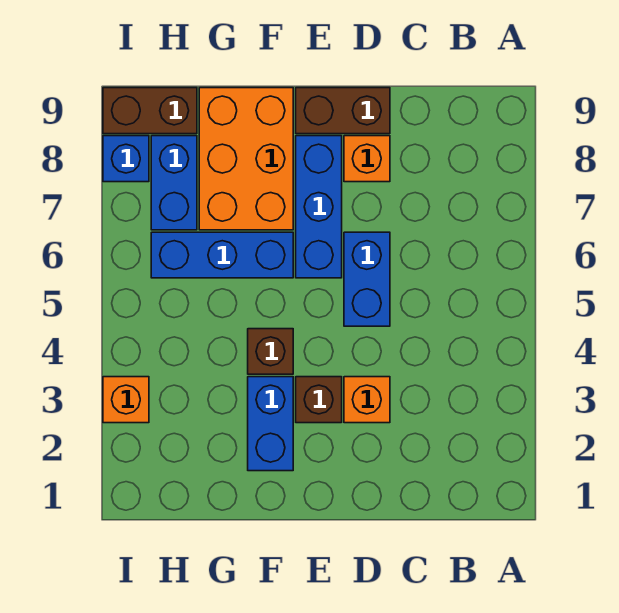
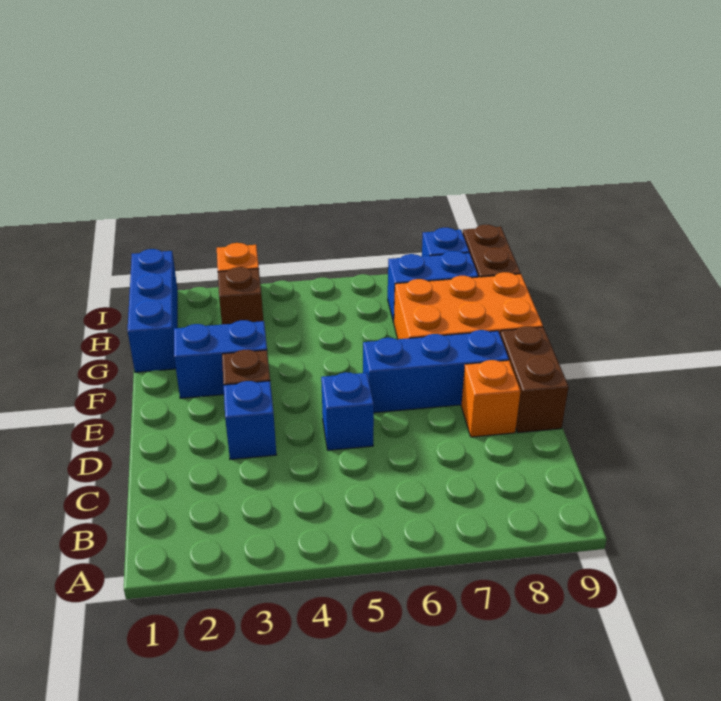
orange 1x1 brick [344,377,390,423] -> blue 1x1 brick [224,381,276,459]
blue 1x2 brick [344,232,390,326] -> blue 1x1 brick [321,372,374,450]
brown 1x1 brick [248,329,293,374] -> brown 1x1 brick moved to [218,267,263,325]
blue 1x3 brick [151,232,293,278] -> blue 1x3 brick moved to [127,249,178,372]

